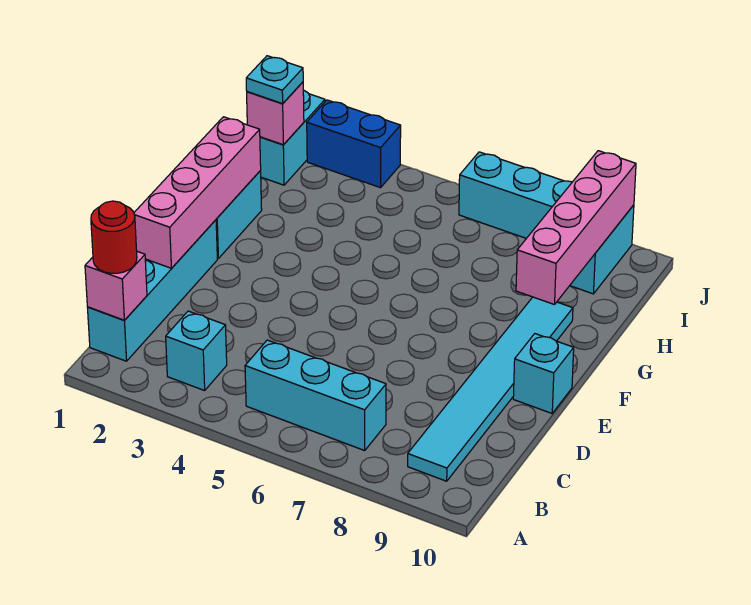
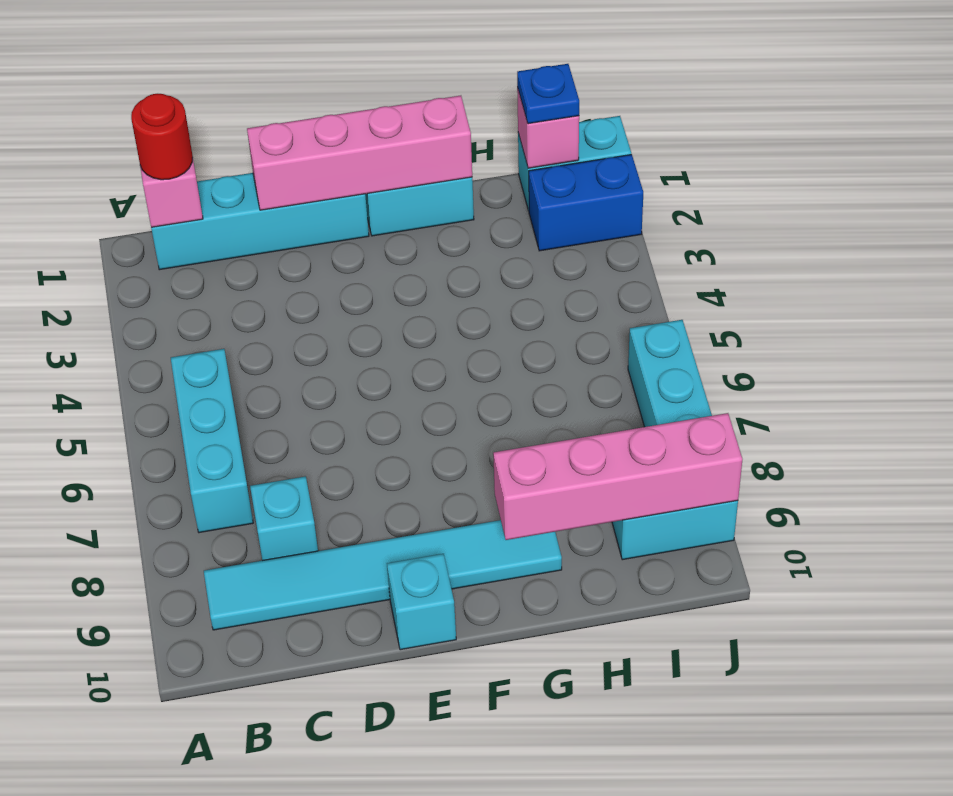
cyan 1x1 brick [166,311,227,391] -> cyan 1x1 brick moved to [250,476,318,561]
cyan 1x1 plate [246,56,303,104] -> blue 1x1 plate [517,64,579,124]
blue 1x2 brick [307,100,401,188] -> blue 1x2 brick turned to [529,154,643,251]

